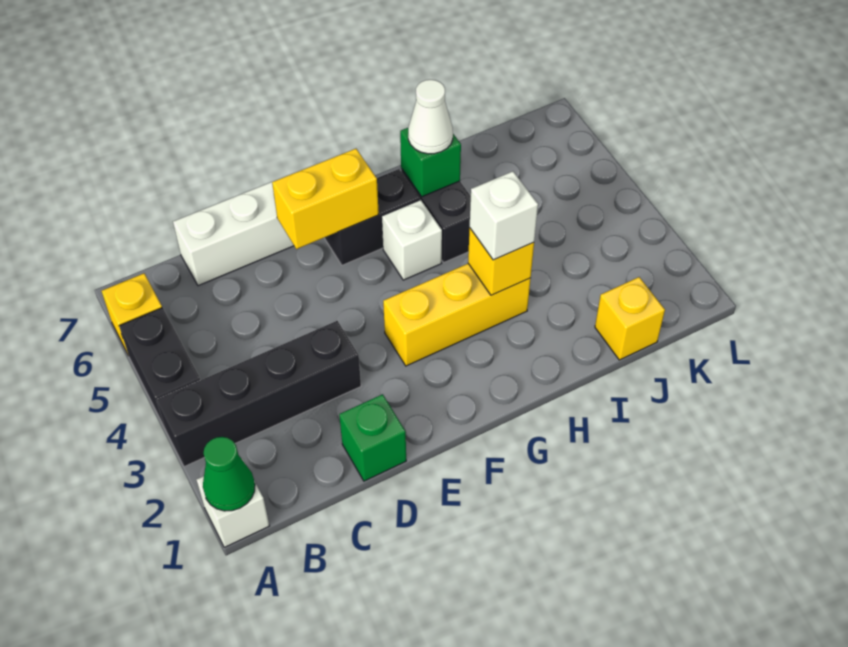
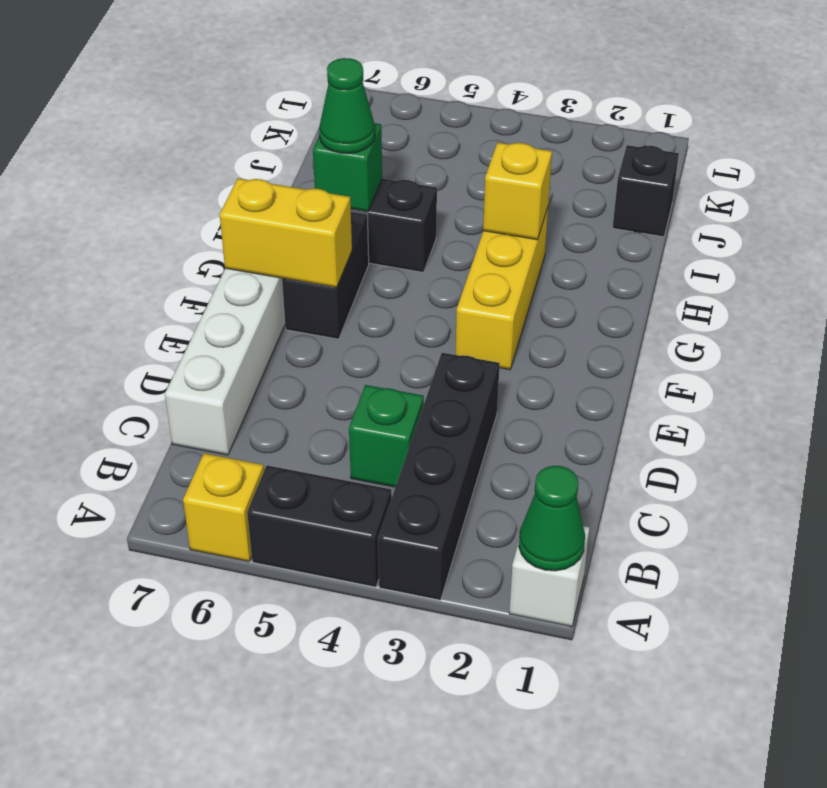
green 1x1 brick [339,394,406,481] -> green 1x1 brick moved to [349,385,424,487]
yellow 1x2 brick [272,149,379,249] -> yellow 1x2 brick turned to [220,178,352,288]
white 1x1 brick [382,200,442,280] -> none
white 1x1 brick [470,171,538,260] -> none
white 1x1 cone [408,80,453,154] -> green 1x1 cone [319,58,375,154]
yellow 1x1 brick [595,277,665,360] -> black 1x1 brick [613,145,679,237]

